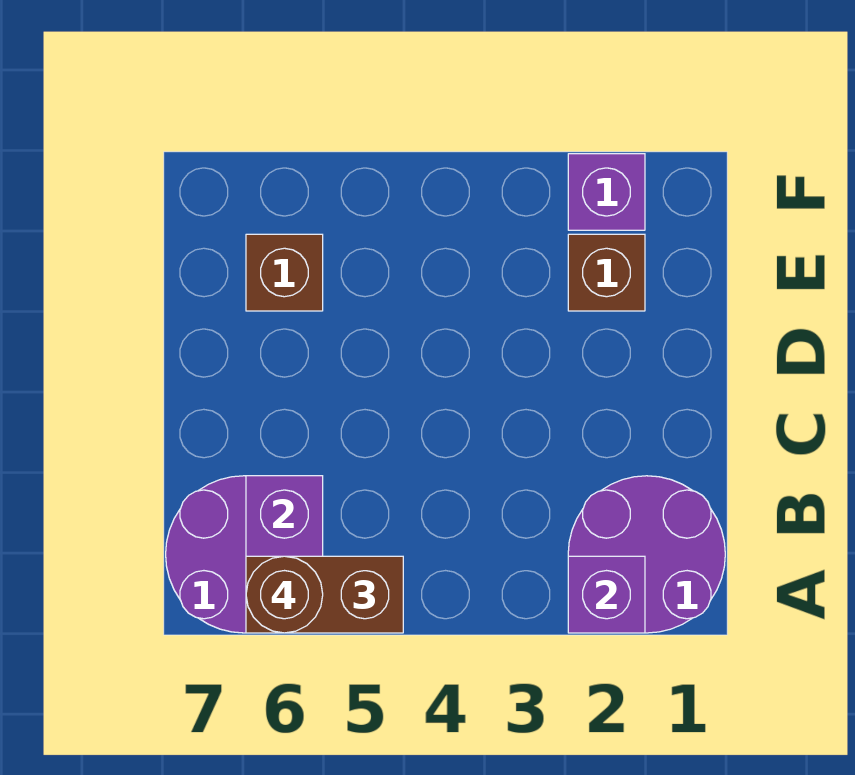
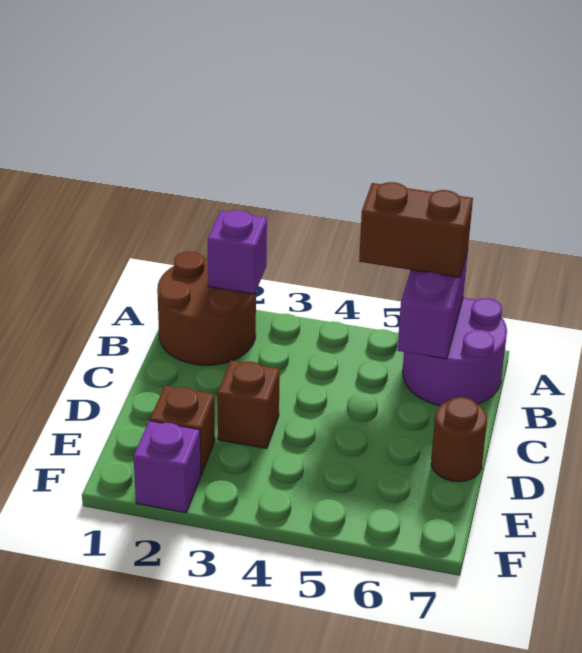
purple 2x2 round brick [568,476,725,633] -> brown 2x2 round brick [157,251,256,365]
brown 1x1 round brick [246,556,323,633] -> brown 1x1 round brick moved to [431,397,487,482]
brown 1x1 brick [246,234,323,311] -> brown 1x1 brick moved to [217,361,280,449]

